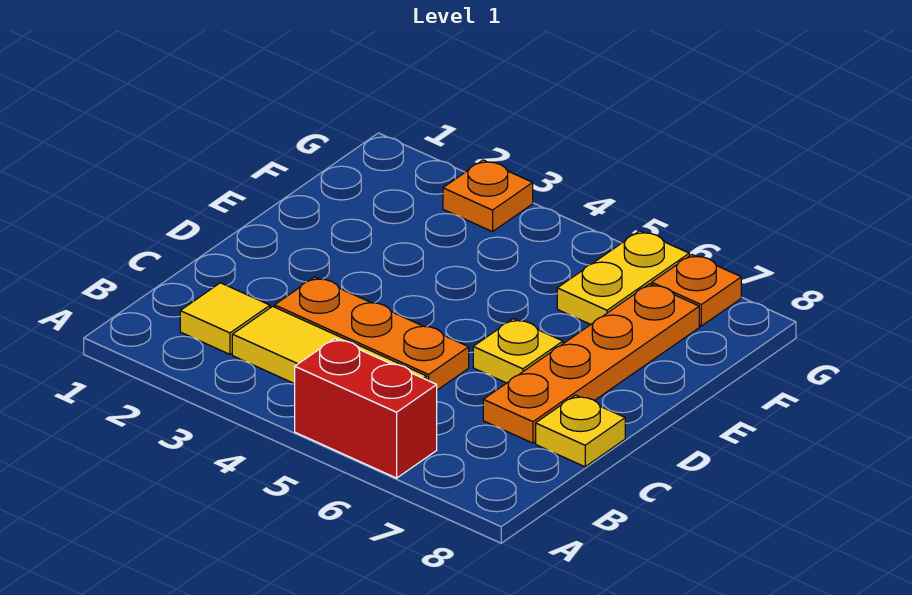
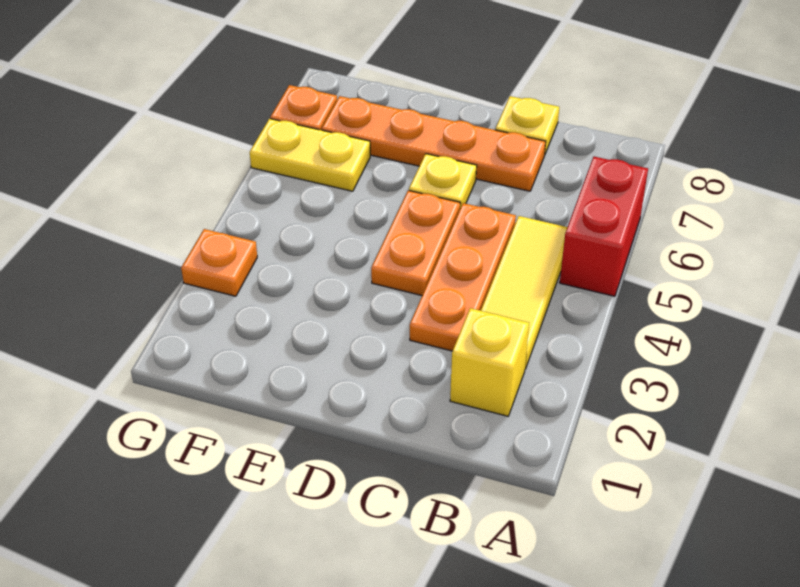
yellow 1x1 tile [180,283,270,354] -> yellow 1x1 brick [450,308,529,416]
none -> orange 1x2 plate [371,190,460,296]

